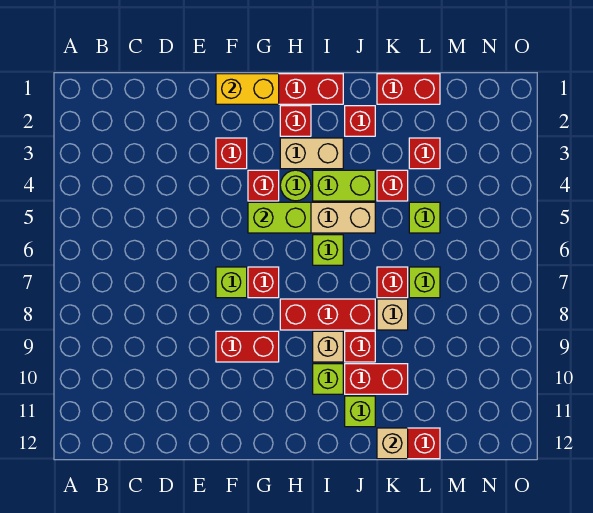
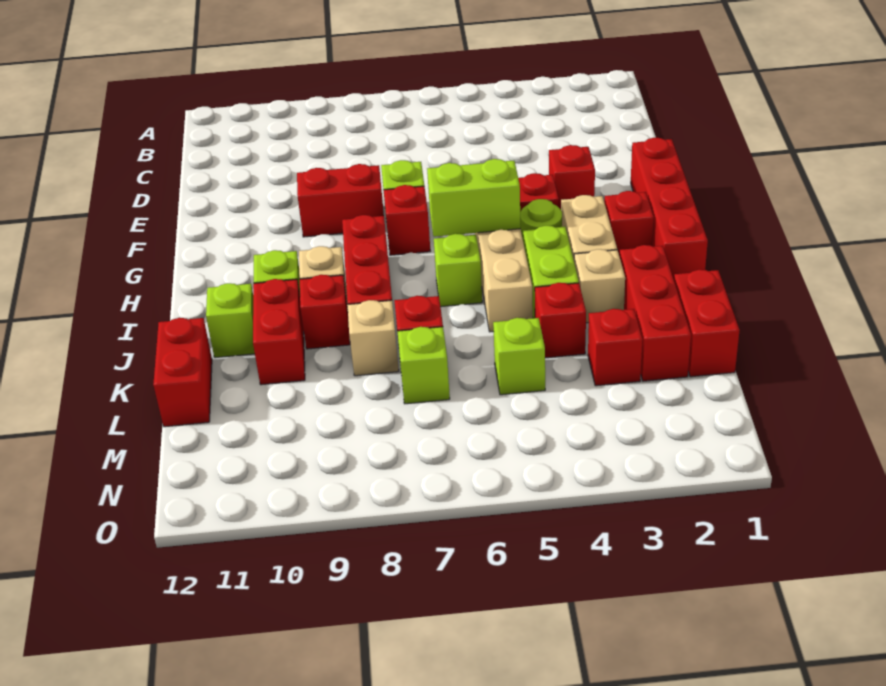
yellow 1x2 brick [216,74,279,104] -> none
red 1x2 brick [216,331,279,362] -> red 1x2 brick turned to [297,164,384,237]
lime 1x2 brick [248,202,311,233] -> lime 1x2 brick turned to [427,159,521,237]
red 1x1 brick [345,106,375,136] -> red 1x3 brick [620,245,691,381]
tan 1x1 brick [377,428,408,459] -> tan 1x1 brick moved to [574,249,625,323]

